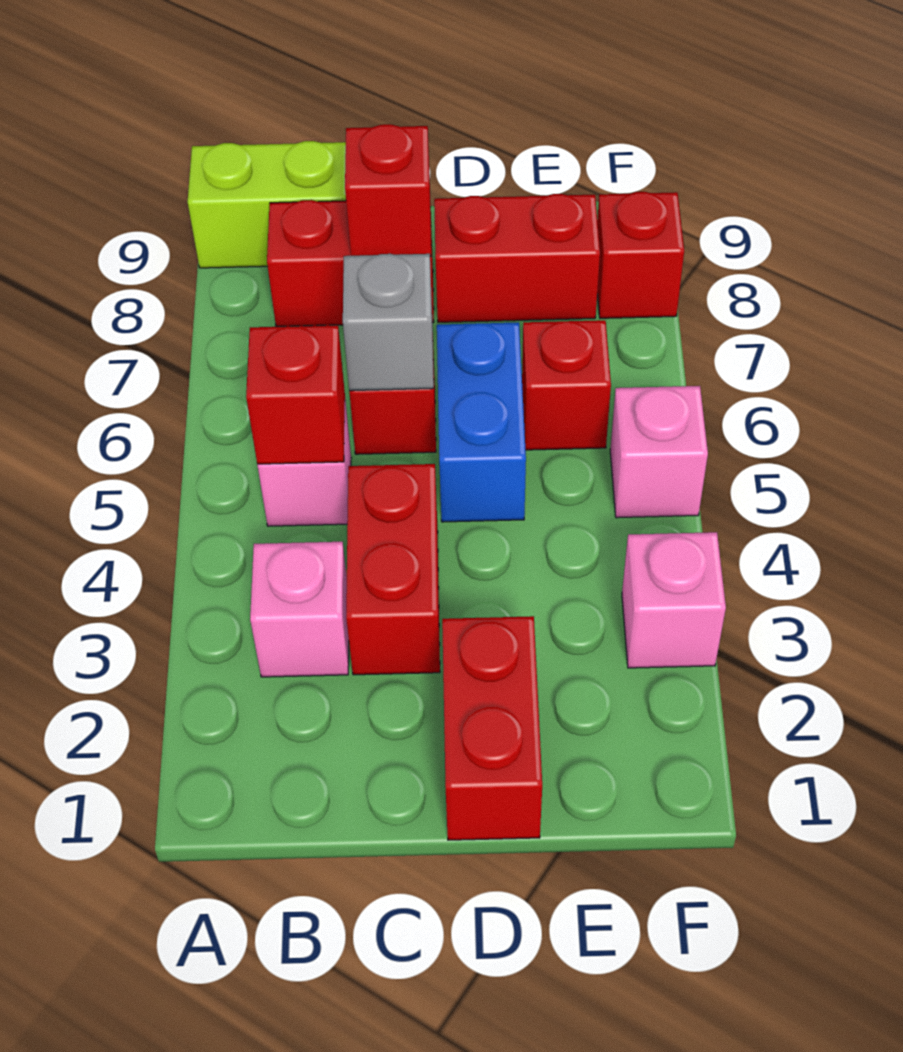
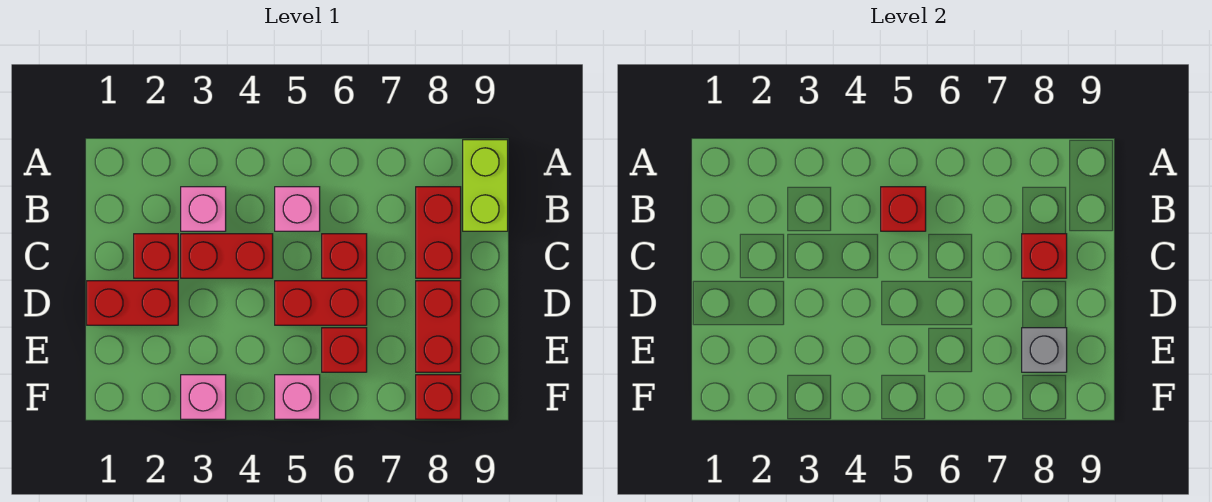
none -> red 1x1 brick [134,234,178,278]
grey 1x1 brick [343,254,434,391] -> grey 1x1 brick moved to [1022,328,1067,372]
blue 1x2 brick [437,322,526,522] -> red 1x2 brick [275,281,367,325]

